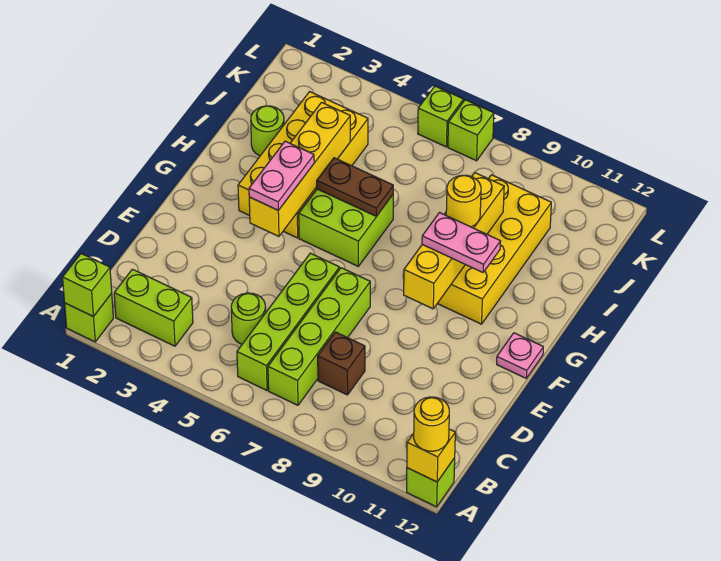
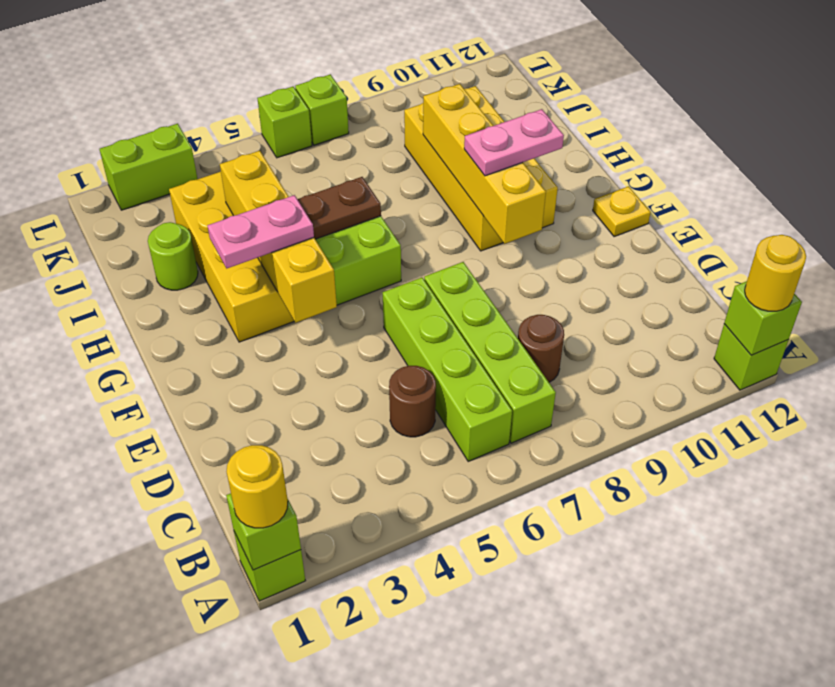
yellow 1x1 brick [407,429,455,482] -> lime 1x1 brick [724,281,802,355]
lime 1x2 brick [114,269,193,346] -> lime 1x2 brick moved to [99,124,197,210]
lime 1x1 round brick [231,293,266,344] -> brown 1x1 round brick [389,366,436,437]
brown 1x1 brick [318,332,365,395] -> brown 1x1 round brick [518,315,564,382]
pink 1x2 plate [249,141,314,210] -> pink 1x2 plate turned to [207,195,314,268]
pink 1x1 plate [497,333,543,378] -> yellow 1x1 plate [593,186,651,237]
yellow 1x1 round brick [446,175,481,227] -> yellow 1x1 round brick moved to [226,445,288,528]

